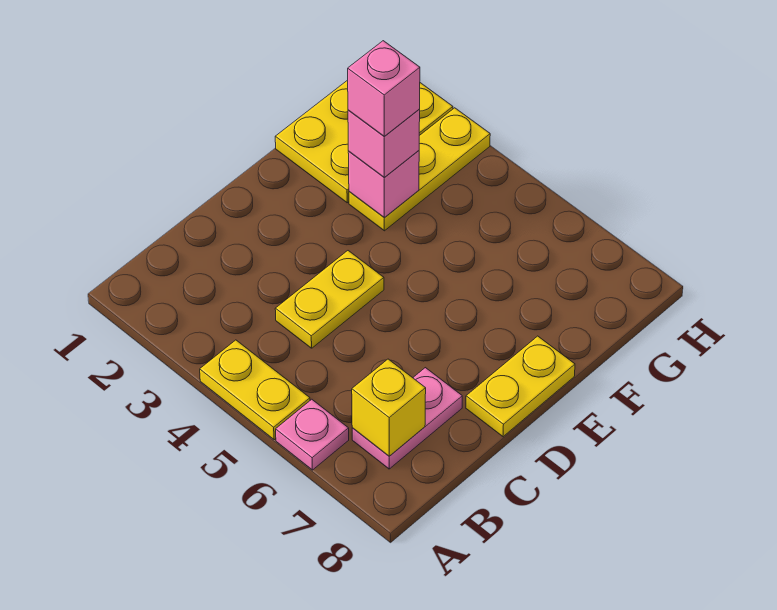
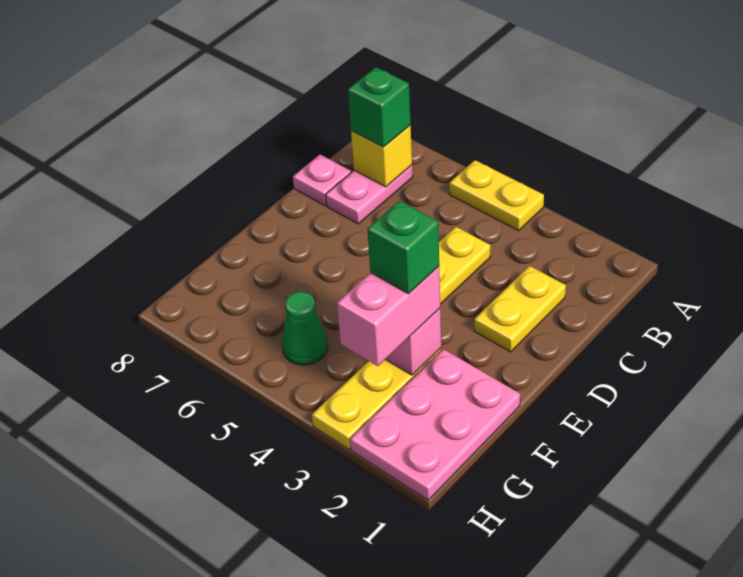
pink 1x1 plate [276,399,349,470] -> pink 1x1 plate moved to [293,155,351,205]
none -> green 1x1 brick [348,67,411,147]
yellow 1x2 plate [466,336,575,437] -> yellow 1x2 plate moved to [474,266,566,352]
yellow 2x3 plate [275,80,453,203] -> pink 2x3 plate [350,349,520,500]
pink 1x1 brick [348,110,420,177] -> pink 1x2 brick [337,266,440,366]
pink 1x1 brick [348,41,420,136] -> green 1x1 brick [367,201,439,294]
none -> green 1x1 cone [282,292,328,365]

